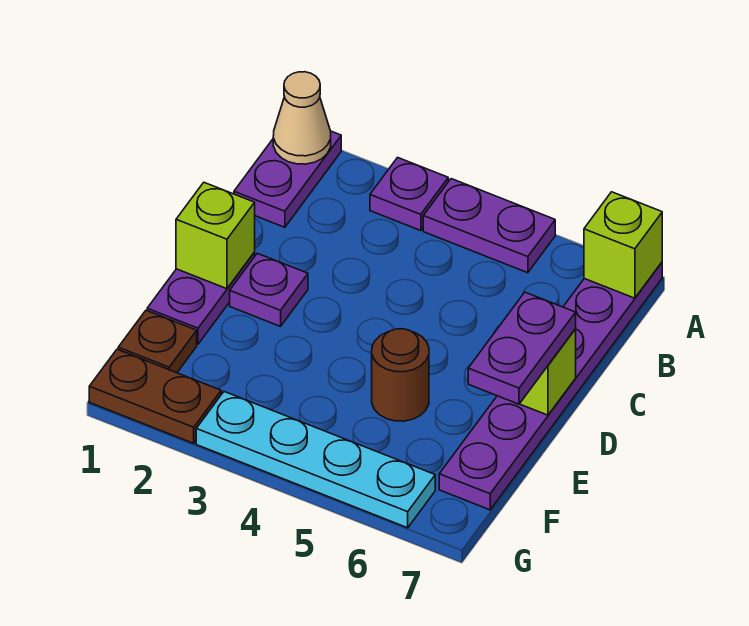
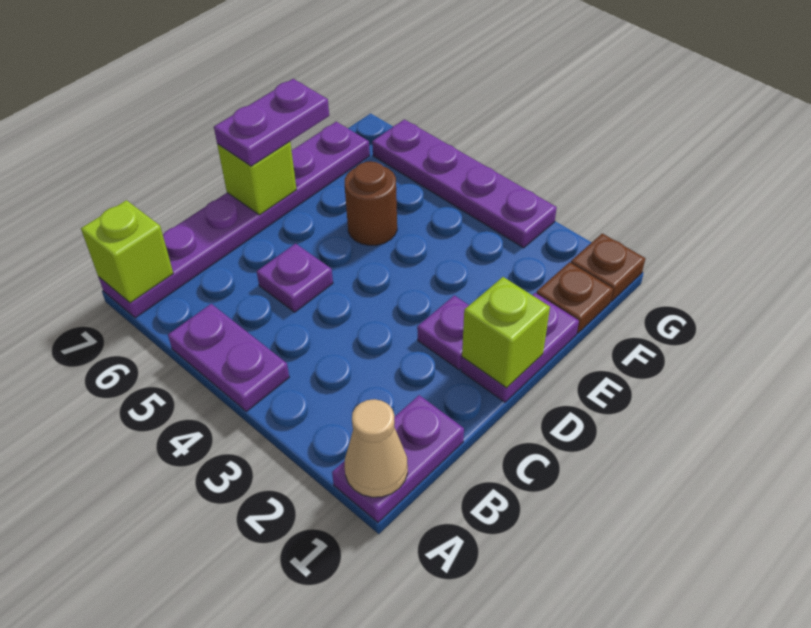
purple 1x1 plate [370,157,448,231] -> purple 1x1 plate moved to [257,244,333,312]
brown 1x2 plate [89,349,221,443] -> brown 1x1 plate [571,233,645,301]
cyan 1x4 plate [196,392,435,528] -> purple 1x4 plate [372,119,557,248]

